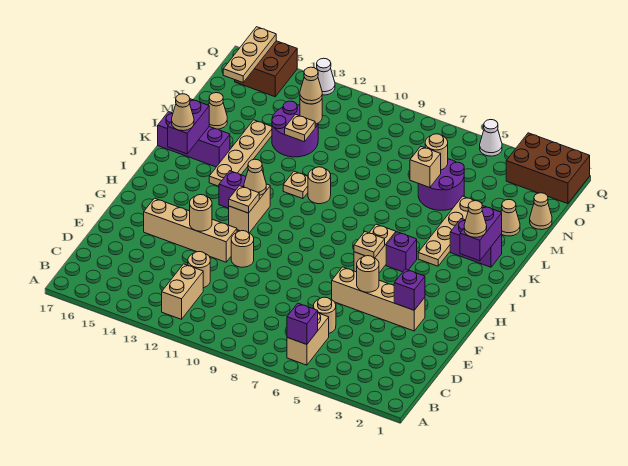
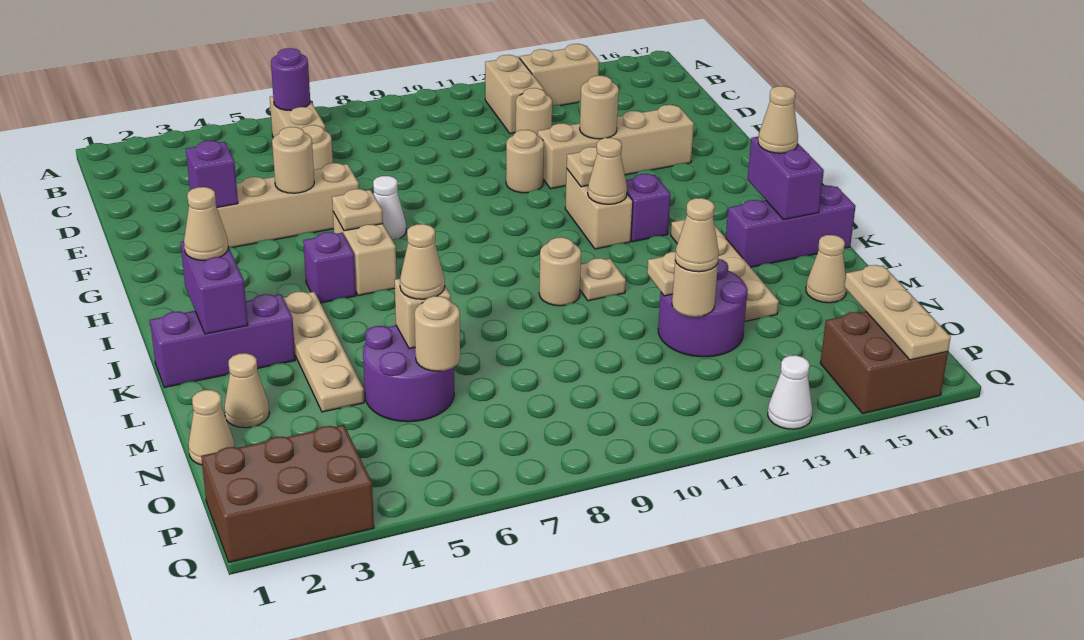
purple 1x1 brick [287,303,318,345] -> purple 1x1 round brick [271,48,310,111]
none -> tan 1x2 brick [520,44,599,106]
purple 1x2 brick [450,219,502,267] -> purple 1x3 brick [150,294,295,388]
none -> tan 1x1 cone [400,224,445,299]
white 1x1 cone [480,120,502,156] -> white 1x1 cone moved to [373,176,406,240]

